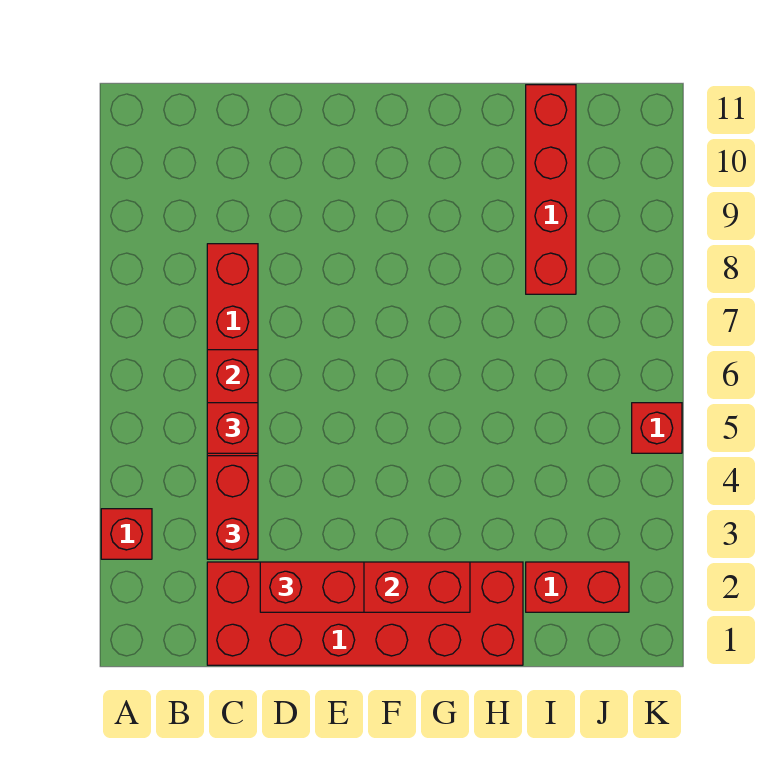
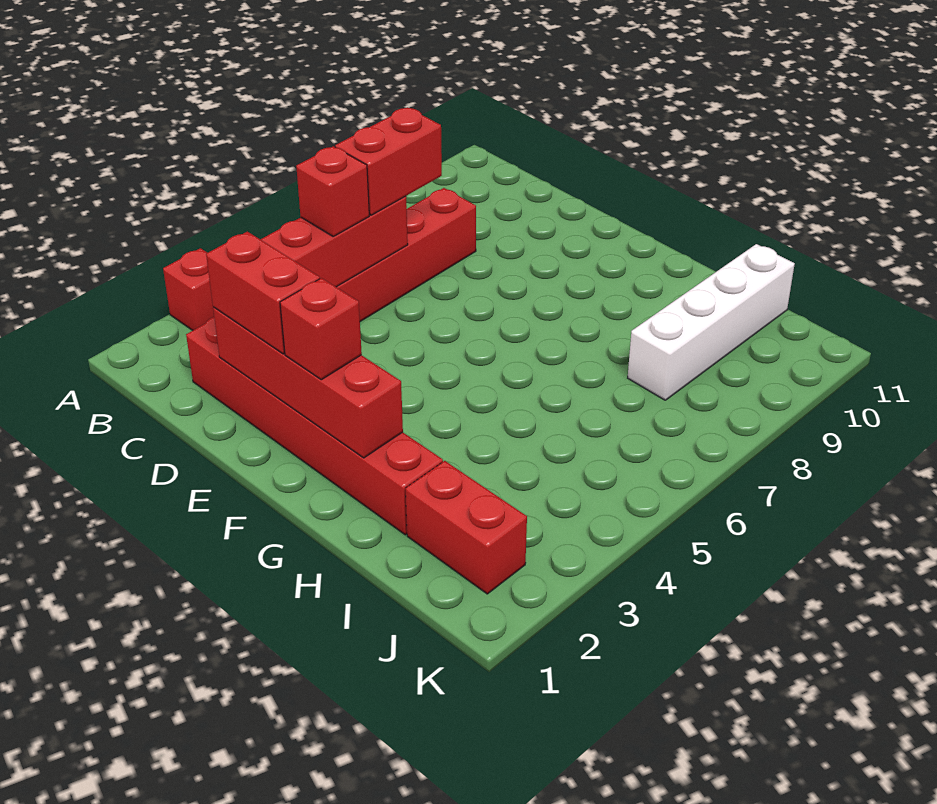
red 2x6 brick [207,562,523,665] -> red 1x6 brick [186,317,443,535]
red 1x2 brick [207,456,258,559] -> red 1x2 brick moved to [335,107,442,215]
red 1x4 brick [526,85,576,294] -> white 1x4 brick [628,244,795,400]
red 1x1 brick [632,403,682,453] -> red 1x1 brick moved to [280,278,362,380]

